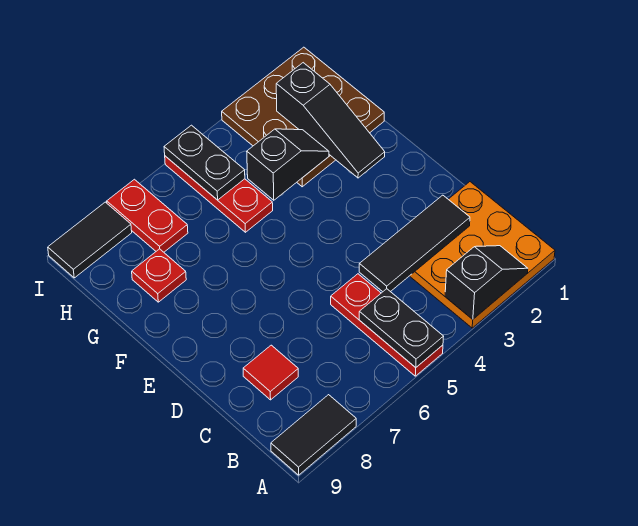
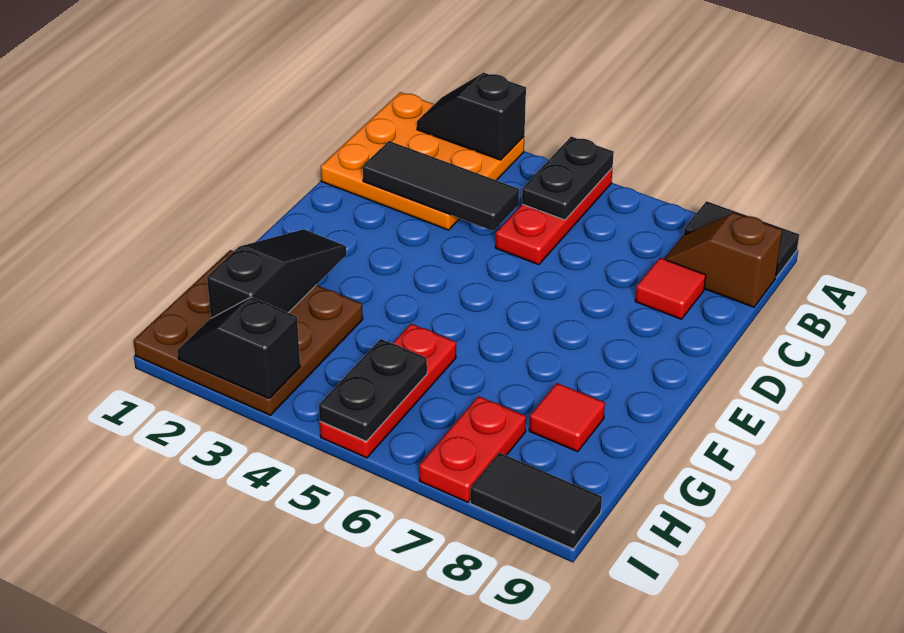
none -> brown 1x2 slope [664,213,782,307]
black 1x2 slope [247,129,329,200] -> black 1x2 slope moved to [177,297,300,399]
red 1x1 plate [132,249,186,302] -> red 1x1 tile [529,383,605,452]

